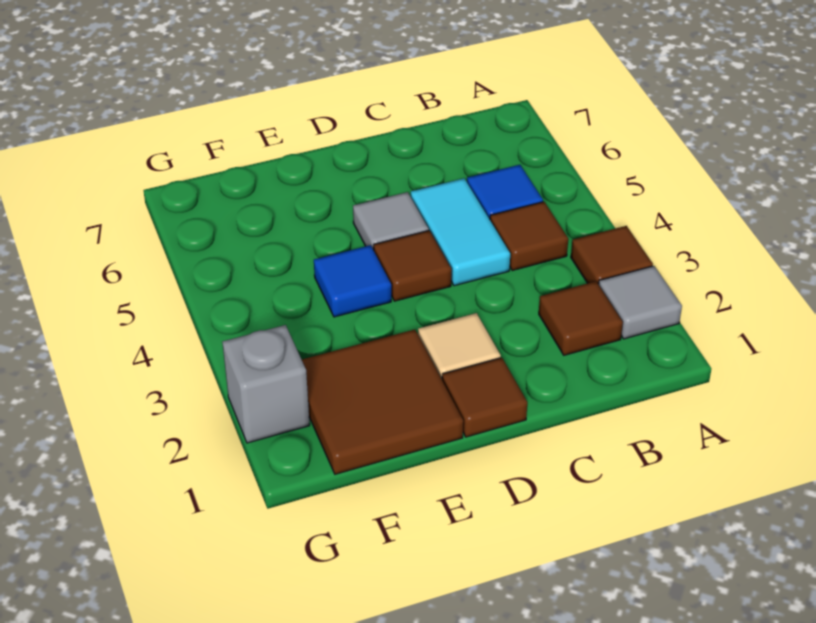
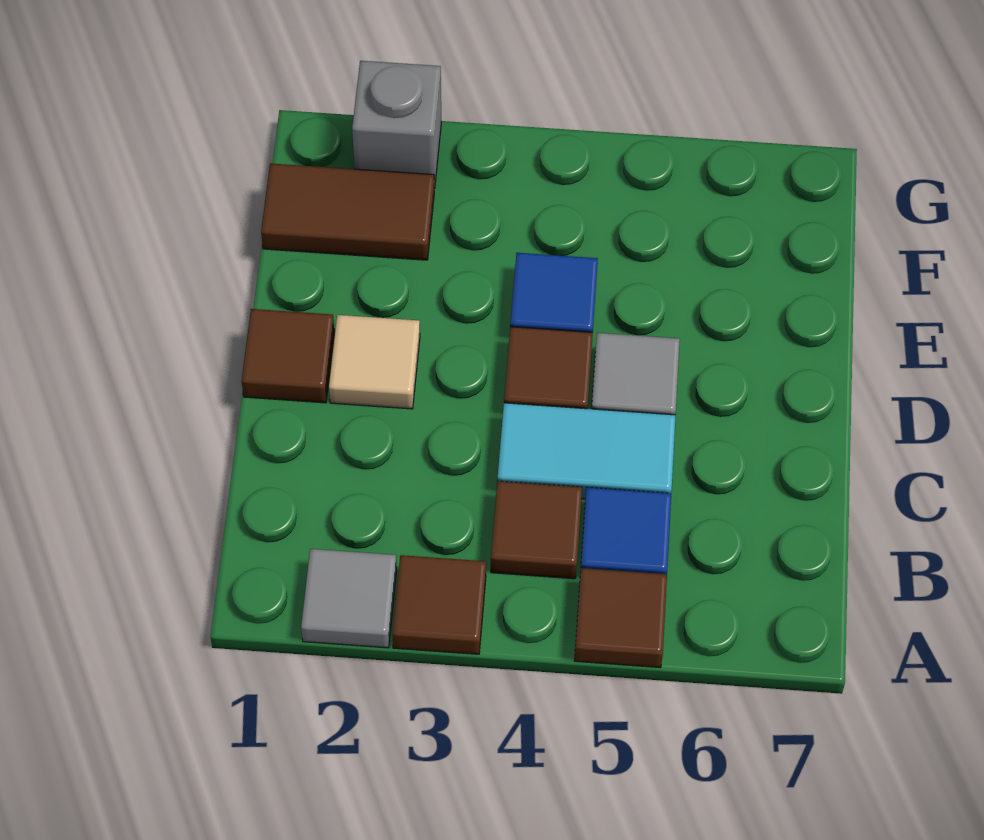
brown 1x1 tile [539,281,623,355] -> brown 1x1 tile moved to [574,568,667,668]
brown 2x2 tile [302,330,463,474] -> brown 1x2 tile [261,163,435,260]

